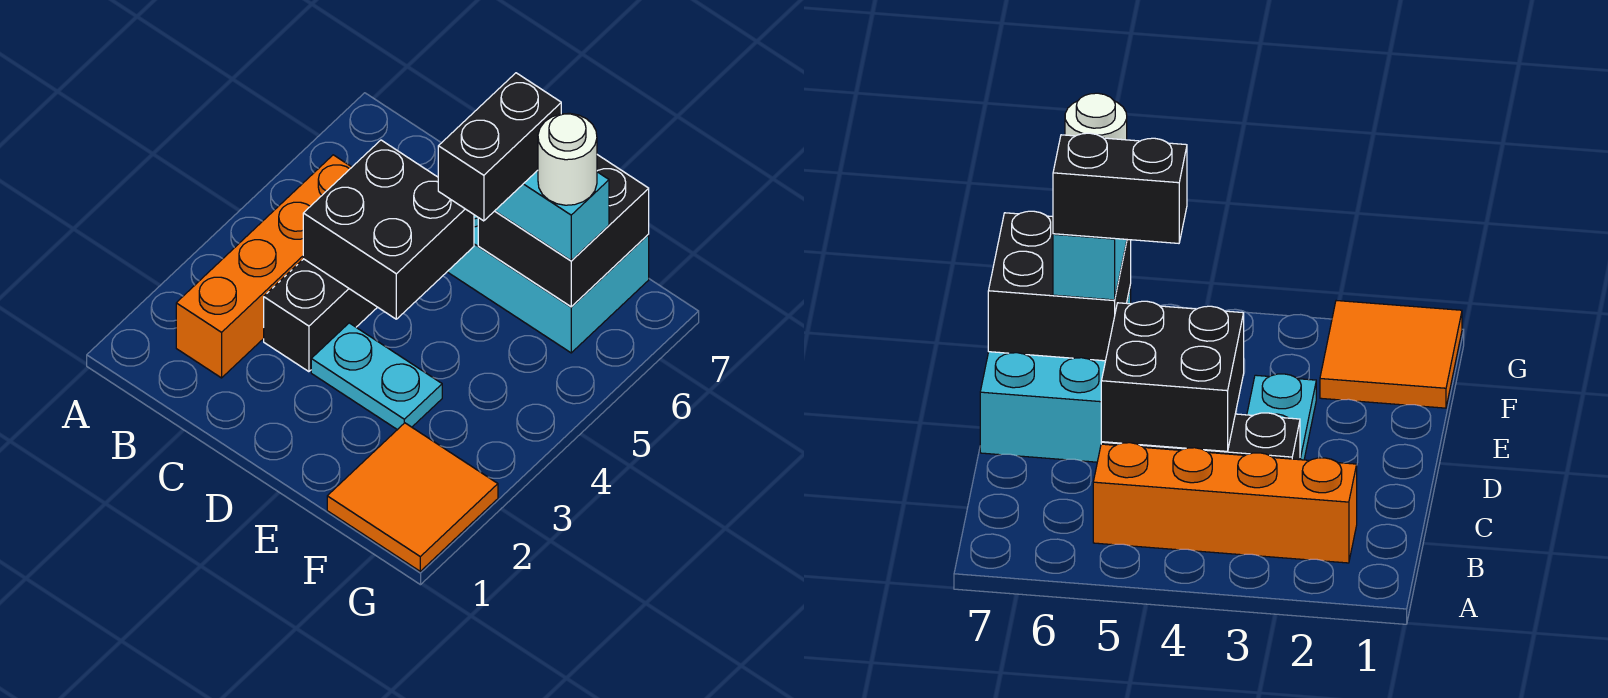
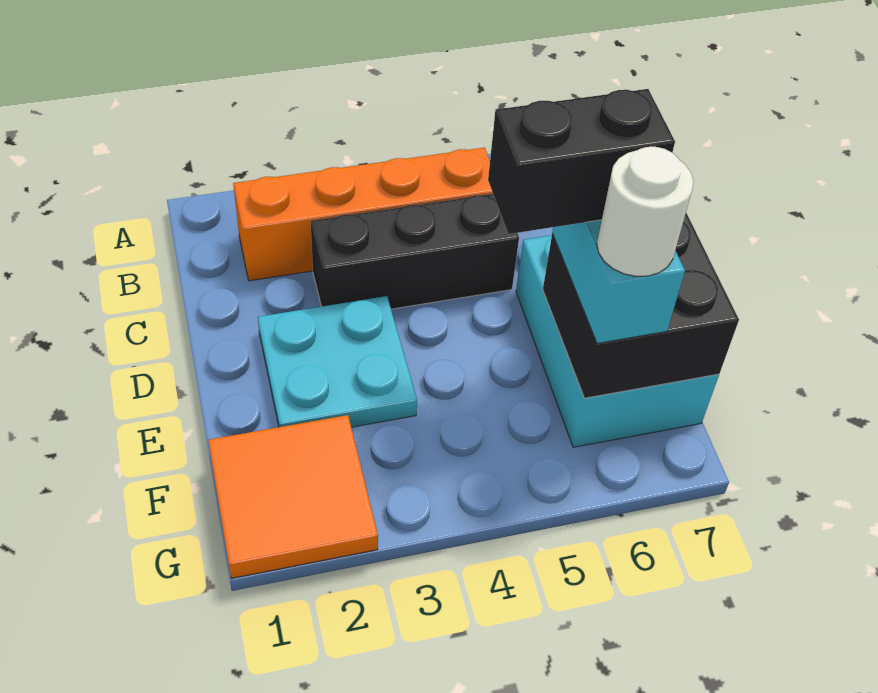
black 2x2 brick [303,140,474,319] -> none
cyan 1x2 plate [311,323,442,430] -> cyan 2x2 plate [258,296,417,427]

